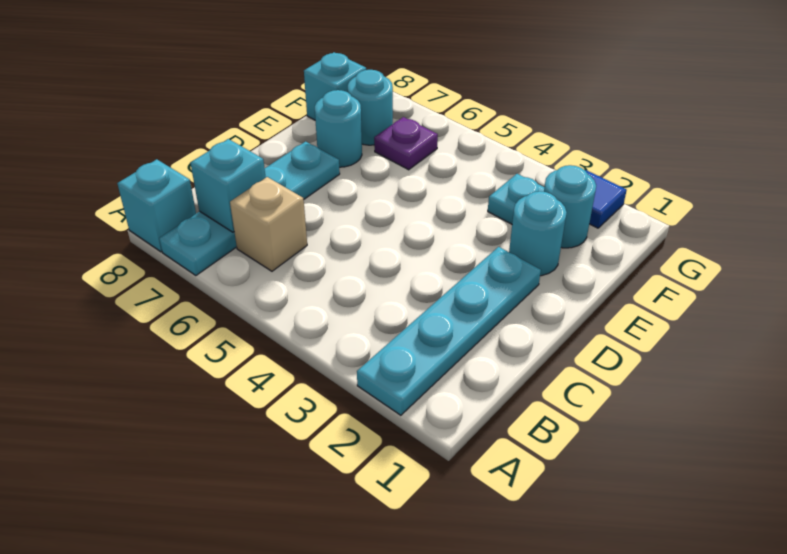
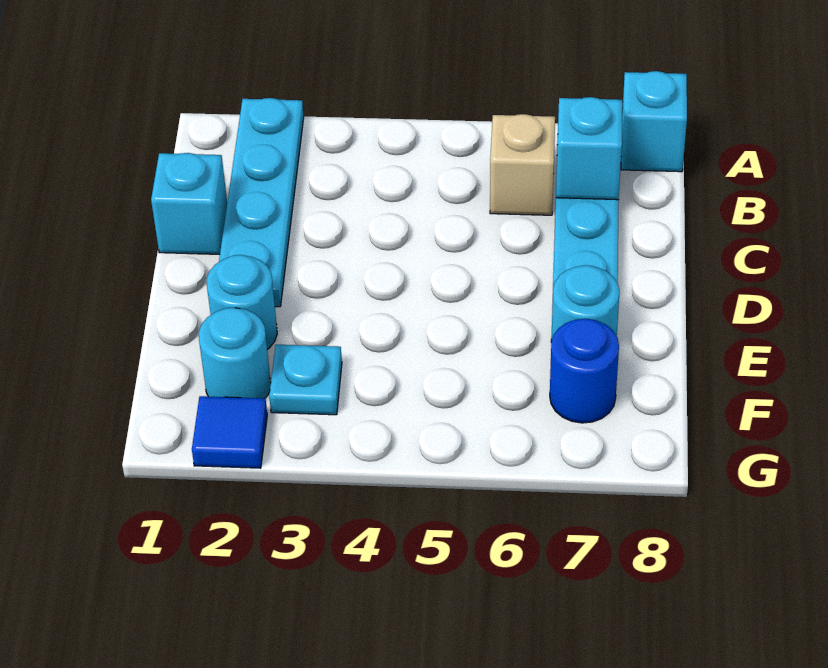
purple 1x1 plate [374,117,438,170] -> none
cyan 1x1 round brick [348,70,393,145] -> blue 1x1 round brick [550,319,619,423]
cyan 1x1 brick [304,52,366,120] -> cyan 1x1 brick moved to [151,153,227,254]

